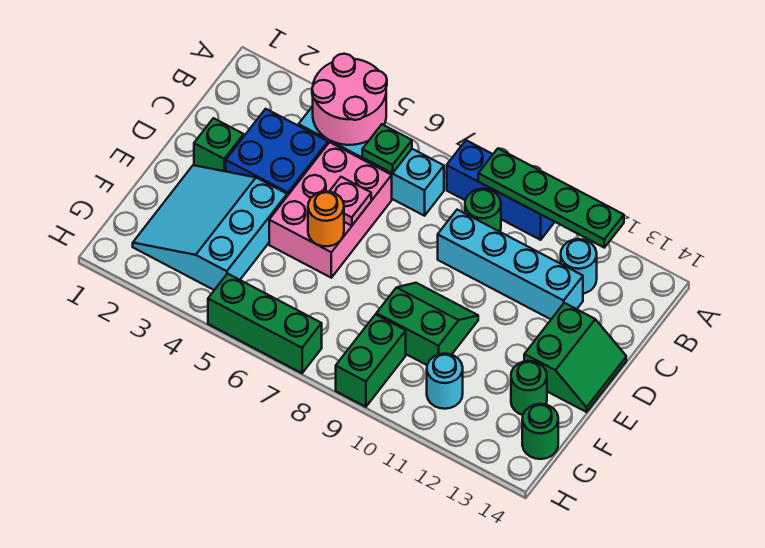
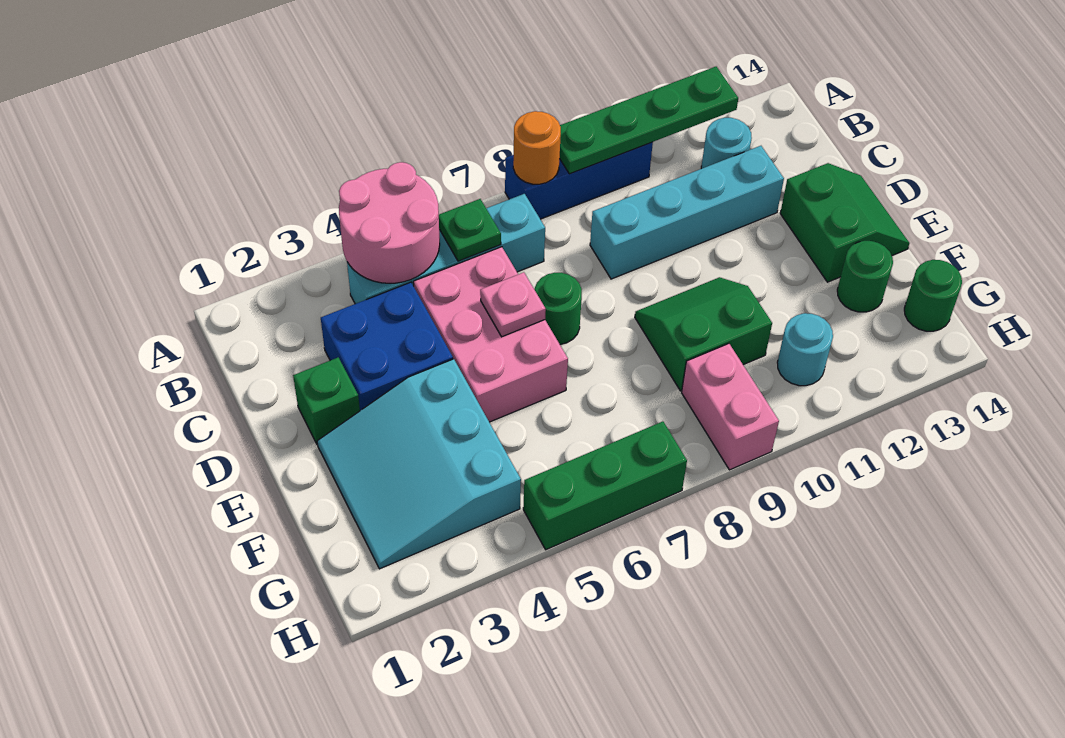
green 1x1 round brick [465,189,501,232] -> green 1x1 round brick moved to [534,273,582,344]
orange 1x1 round brick [308,191,344,246] -> orange 1x1 round brick moved to [513,111,561,184]
green 1x2 brick [336,315,406,407] -> pink 1x2 brick [682,344,779,470]

